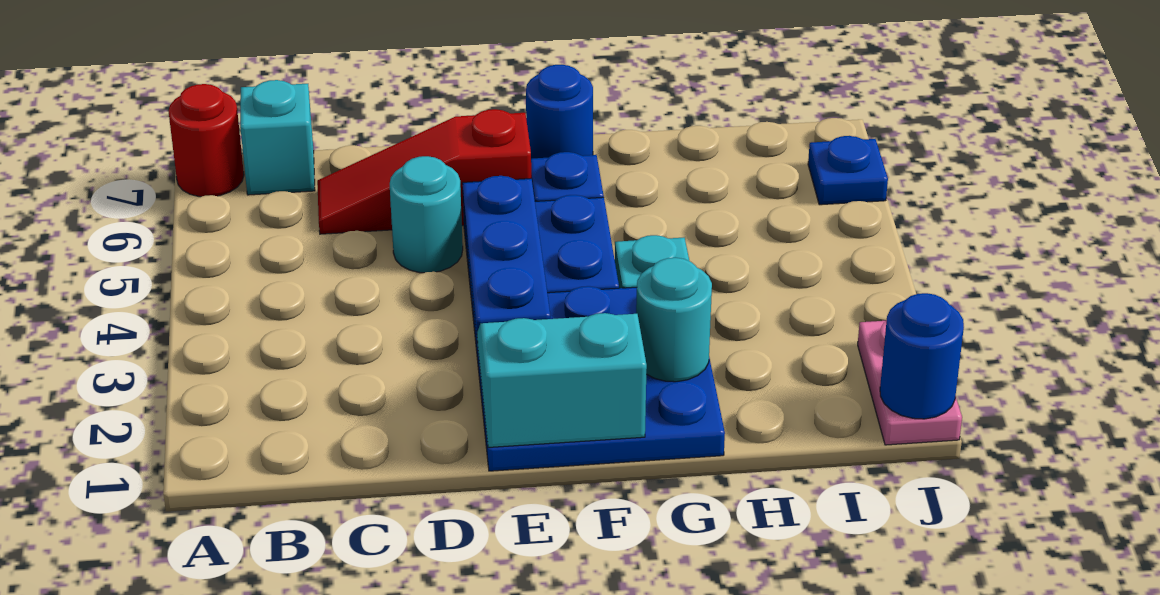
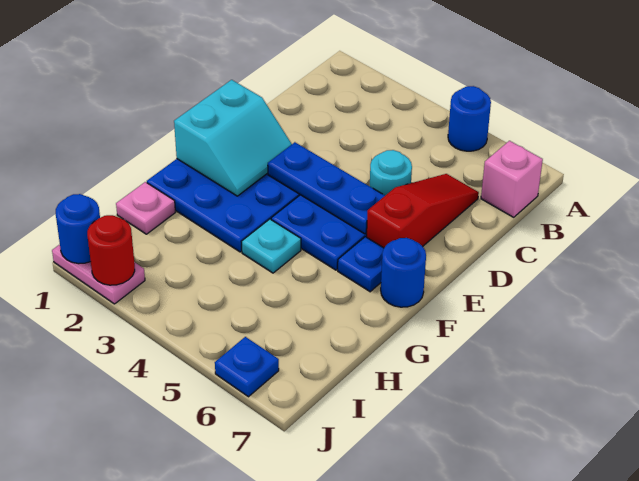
none -> blue 1x1 round brick [448,86,491,151]
red 1x1 round brick [168,84,244,197] -> red 1x1 round brick moved to [87,215,135,285]
cyan 1x1 brick [240,80,315,195] -> pink 1x1 brick [481,141,543,217]
cyan 1x1 round brick [636,258,712,382] -> none
none -> pink 1x1 plate [116,182,175,234]

